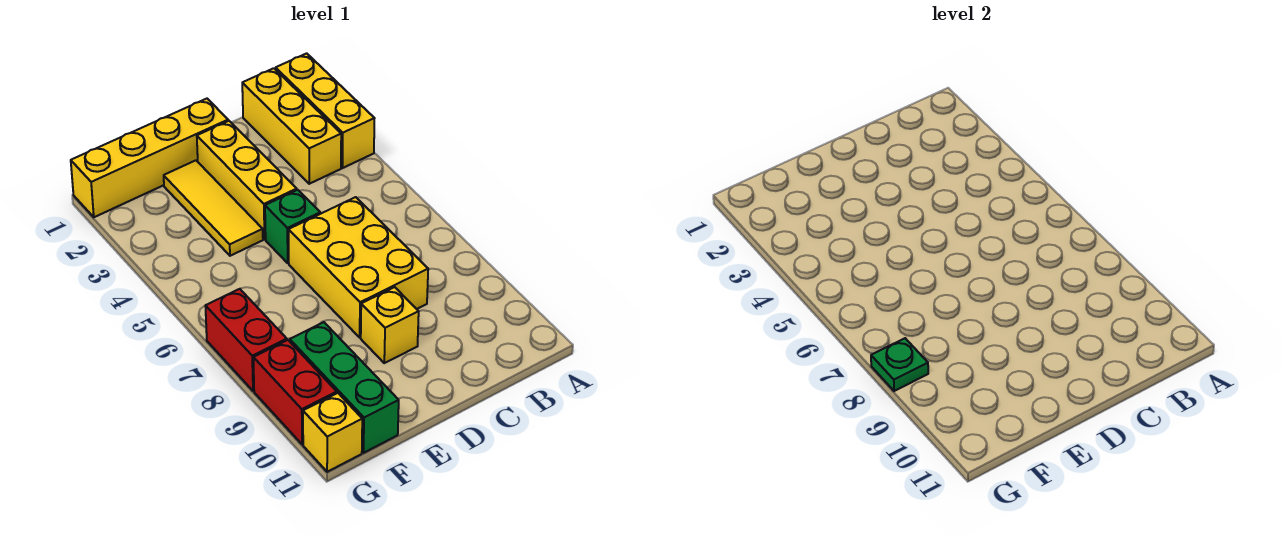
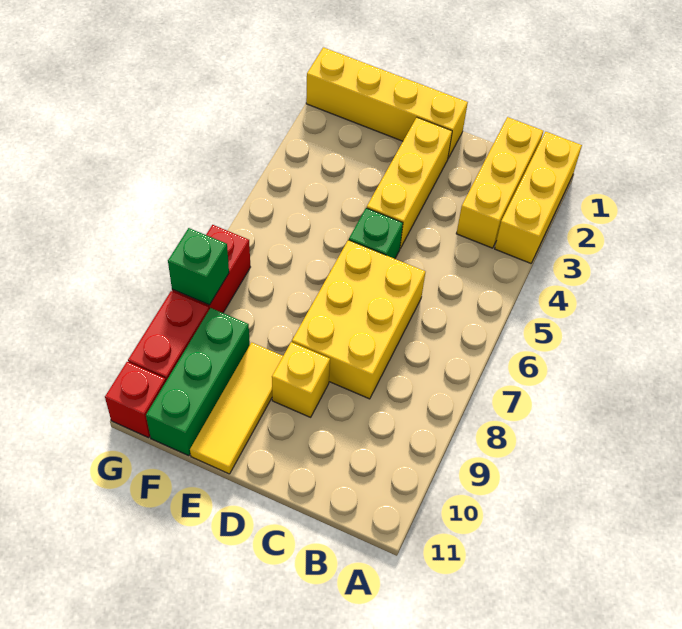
yellow 1x3 tile [164,160,263,256] -> yellow 1x3 tile moved to [190,342,283,474]
green 1x1 plate [871,338,928,391] -> green 1x1 brick [168,228,229,305]
yellow 1x1 brick [303,393,362,472] -> red 1x1 brick [105,362,166,438]

